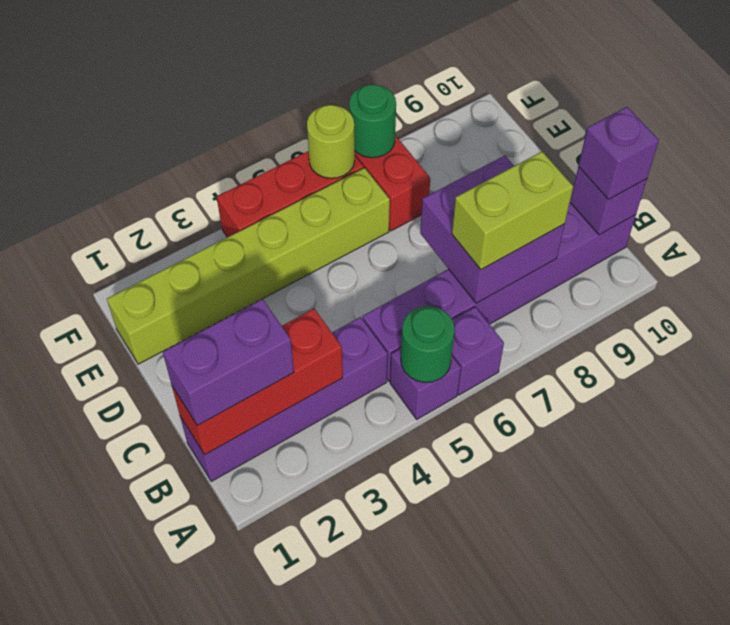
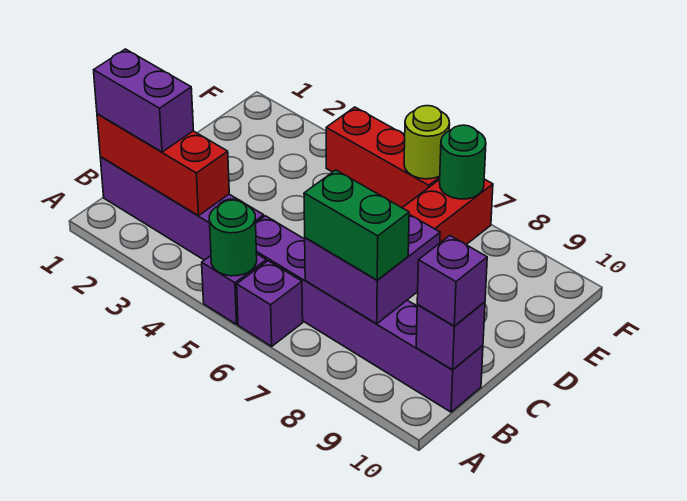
lime 1x2 brick [452,152,573,270] -> green 1x2 brick [304,170,409,280]
lime 1x6 brick [107,168,390,364] -> none

